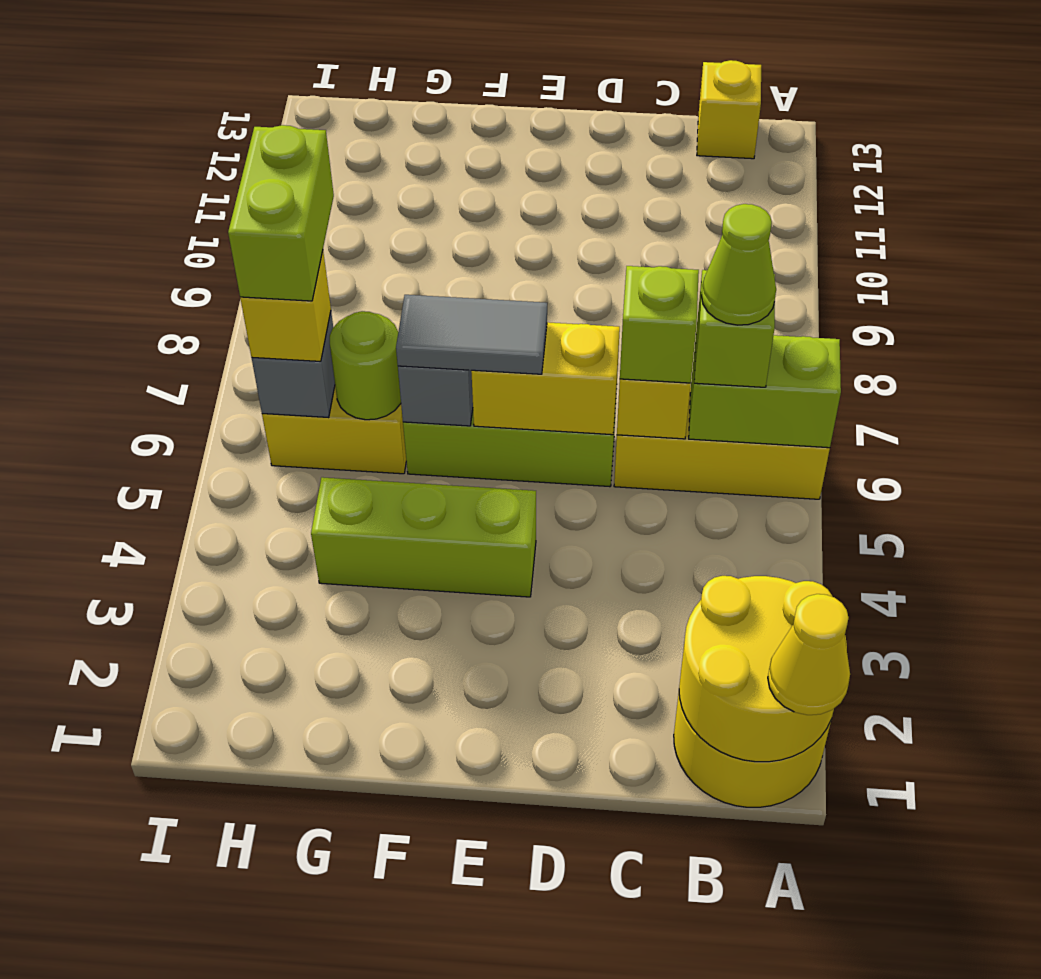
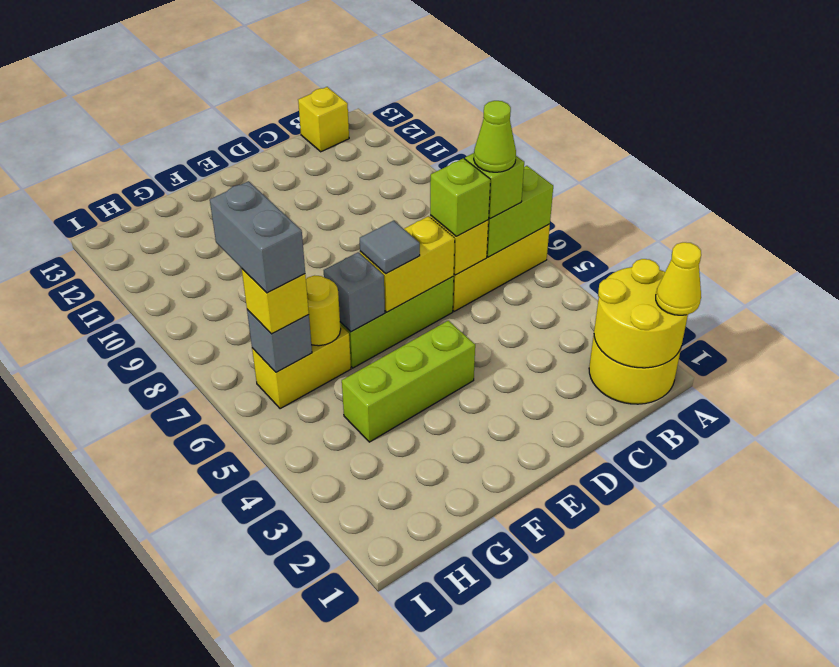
grey 1x2 tile [396,295,547,374] -> grey 1x1 tile [360,221,420,274]
lime 1x1 round brick [330,311,401,420] -> yellow 1x1 round brick [306,275,341,346]
lime 1x2 brick [228,125,334,301] -> grey 1x2 brick [210,181,305,293]

